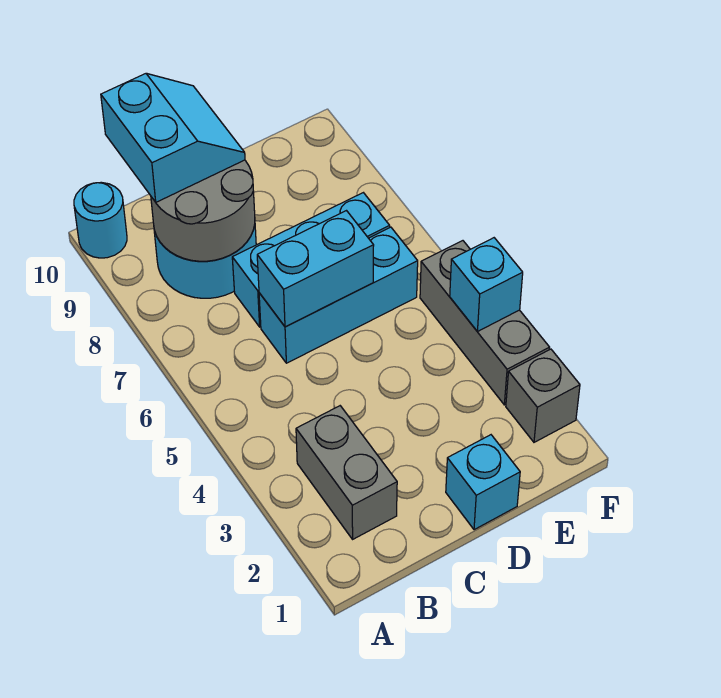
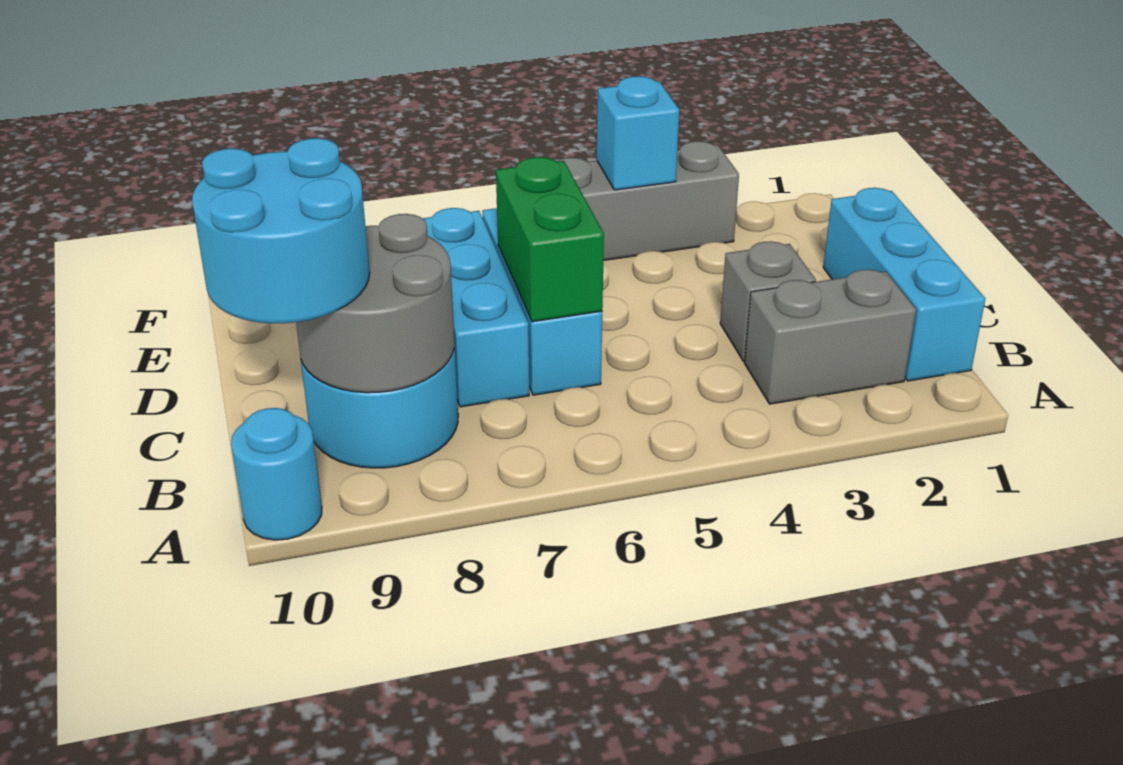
cyan 2x2 slope [101,73,245,202] -> cyan 2x2 round brick [192,138,370,323]
cyan 1x2 brick [257,211,374,327] -> green 1x2 brick [496,157,604,322]
cyan 1x1 brick [446,435,520,530] -> cyan 1x3 brick [823,188,986,381]
grey 1x1 brick [506,349,580,442] -> grey 1x1 brick moved to [720,241,816,361]

